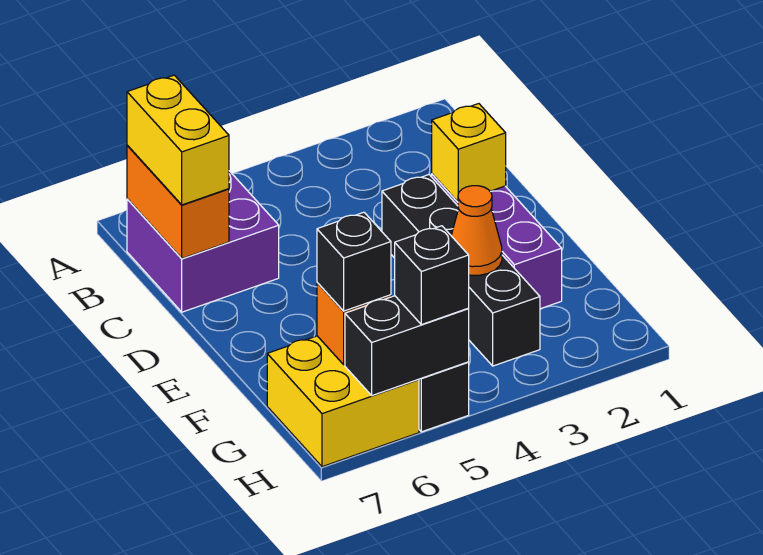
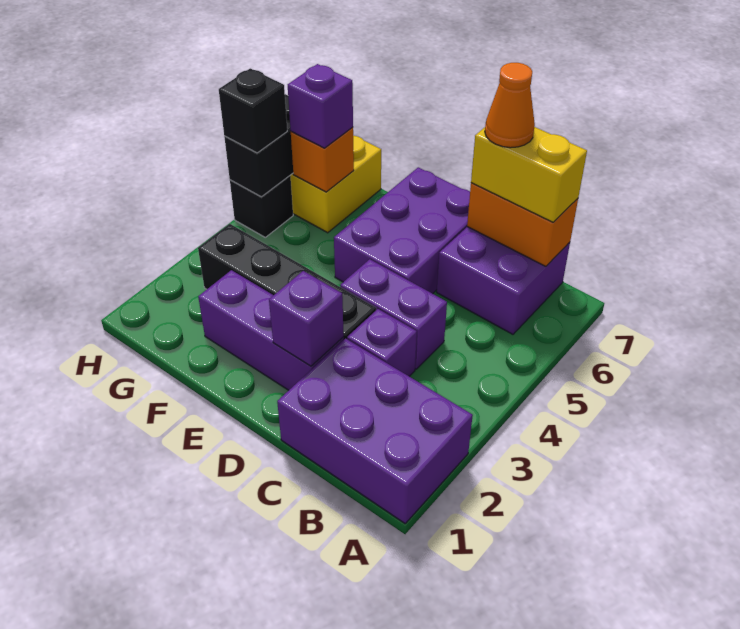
none -> purple 2x3 brick [277,338,473,523]
none -> purple 1x1 brick [347,309,417,376]
none -> purple 1x2 brick [340,259,447,369]
yellow 1x1 brick [432,104,506,202] -> purple 1x1 brick [269,271,344,366]
none -> purple 2x3 brick [334,167,470,294]
orange 1x1 cone [451,186,502,275] -> orange 1x1 cone moved to [485,63,535,148]
black 1x1 brick [317,212,391,311] -> purple 1x1 brick [288,64,353,148]

